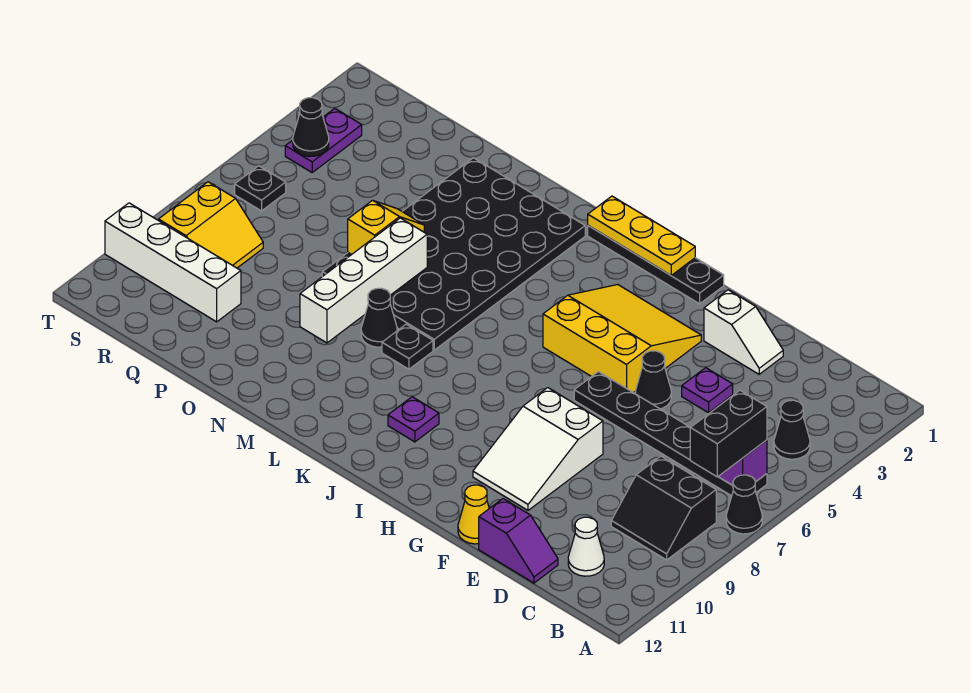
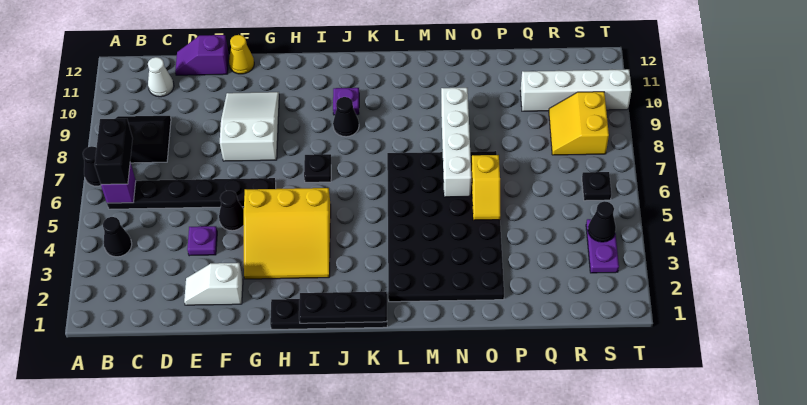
yellow 1x3 plate [588,196,695,275] -> black 1x3 plate [299,292,387,323]
black 1x1 plate [382,324,433,369] -> black 1x1 plate moved to [304,154,331,182]
black 1x1 cone [361,288,397,347] -> black 1x1 cone moved to [333,97,359,137]

